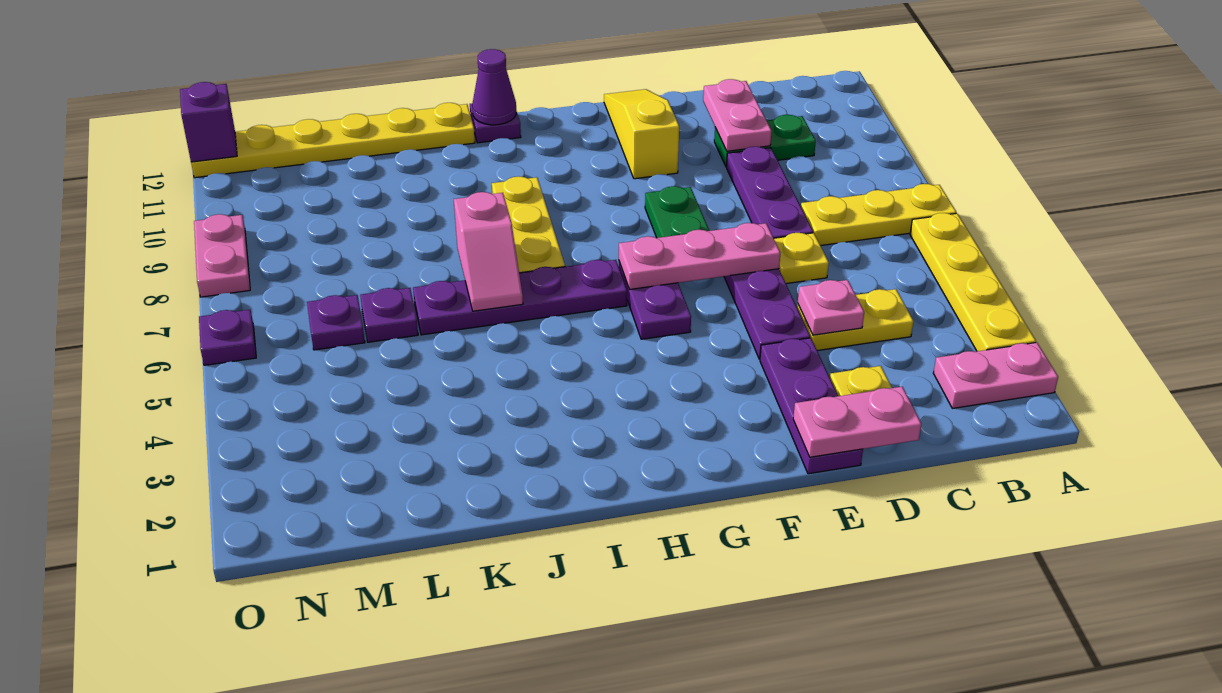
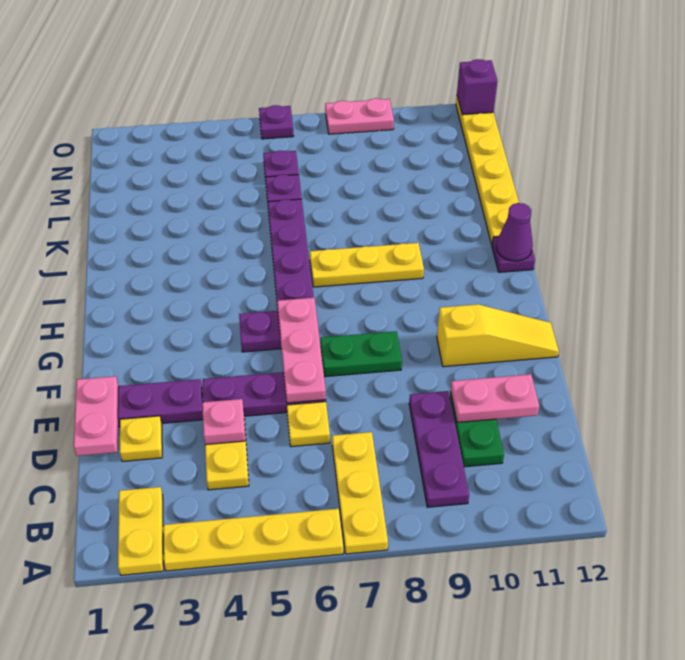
pink 1x2 plate [933,342,1058,408] -> yellow 1x2 plate [118,487,164,575]
purple 1x3 plate [727,147,813,238] -> purple 1x3 plate turned to [409,391,469,507]
pink 1x2 slope [454,192,523,311] -> none

